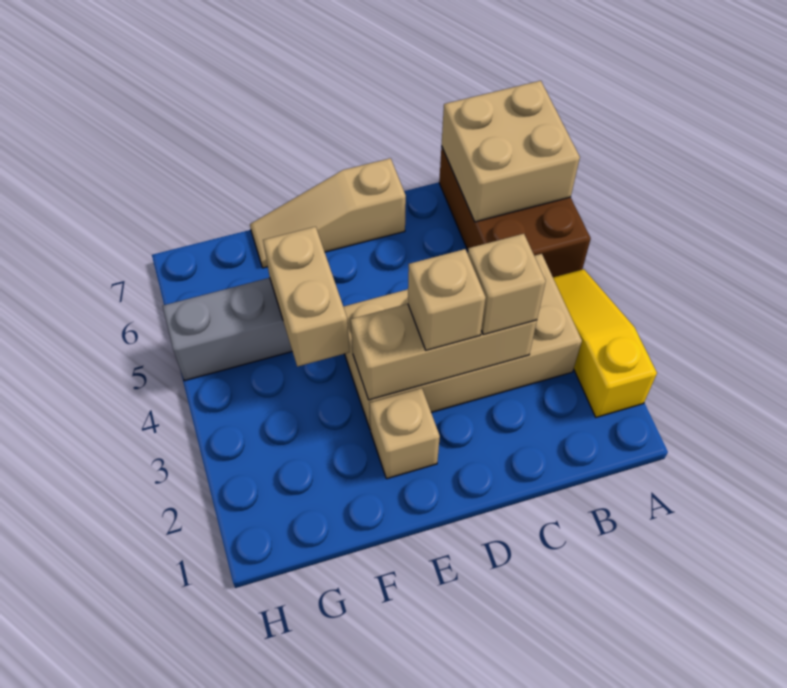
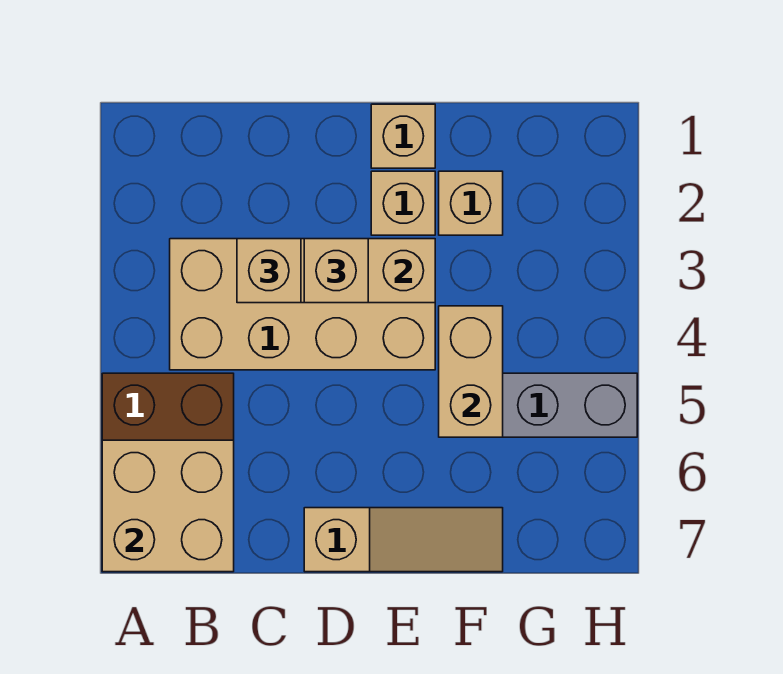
yellow 1x3 slope [553,269,657,417] -> none
none -> tan 1x1 brick [371,104,435,168]
none -> tan 1x1 brick [439,171,503,235]

